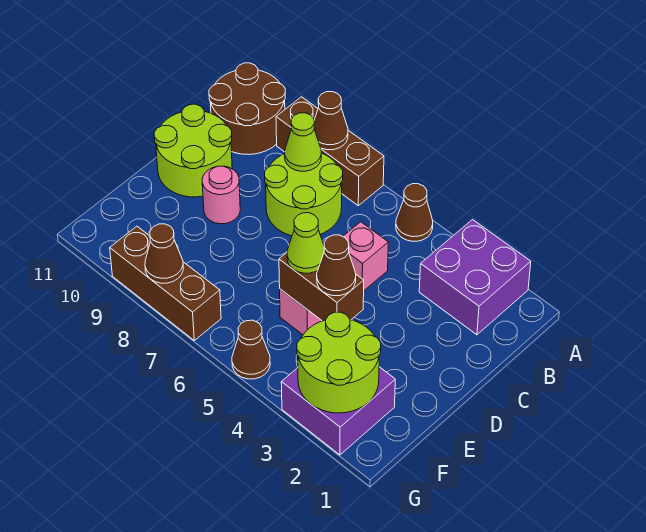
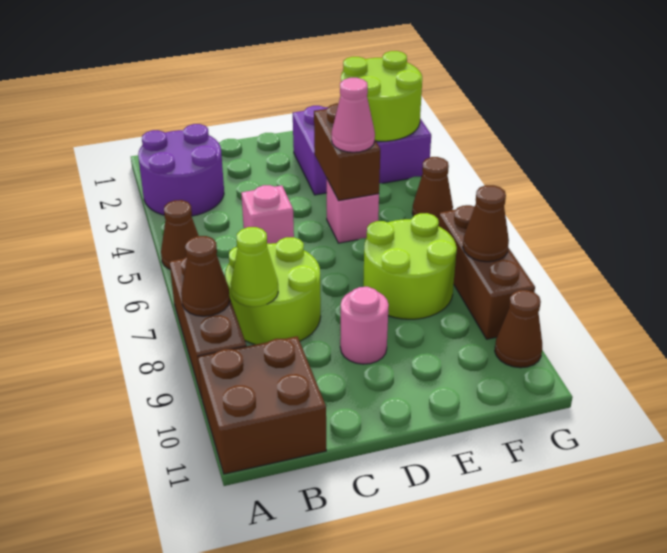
purple 2x2 brick [419,220,531,335] -> purple 2x2 round brick [138,124,224,216]
brown 2x2 round brick [209,63,285,155] -> brown 2x2 brick [198,336,326,474]
lime 2x2 round brick [154,104,232,197] -> lime 2x2 round brick moved to [363,213,457,319]
brown 1x1 cone [317,235,356,296] -> brown 1x1 cone moved to [495,290,542,368]
lime 1x1 cone [287,213,324,273] -> pink 1x1 cone [332,78,375,152]
purple 2x2 brick [281,367,395,455] -> purple 2x3 brick [293,106,431,195]

